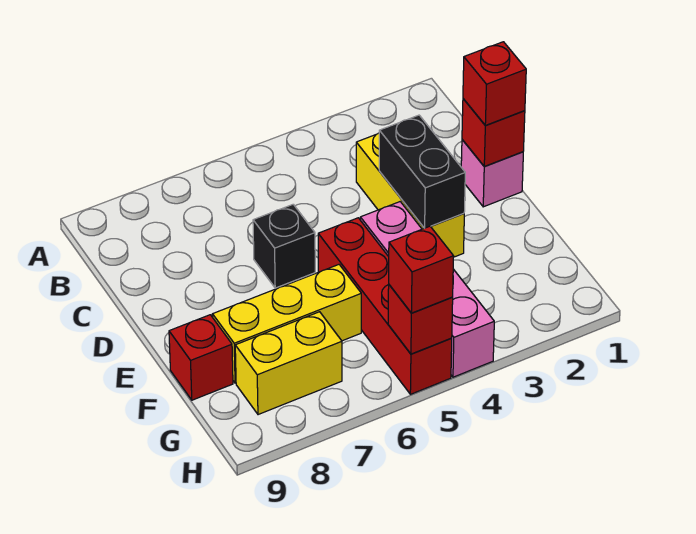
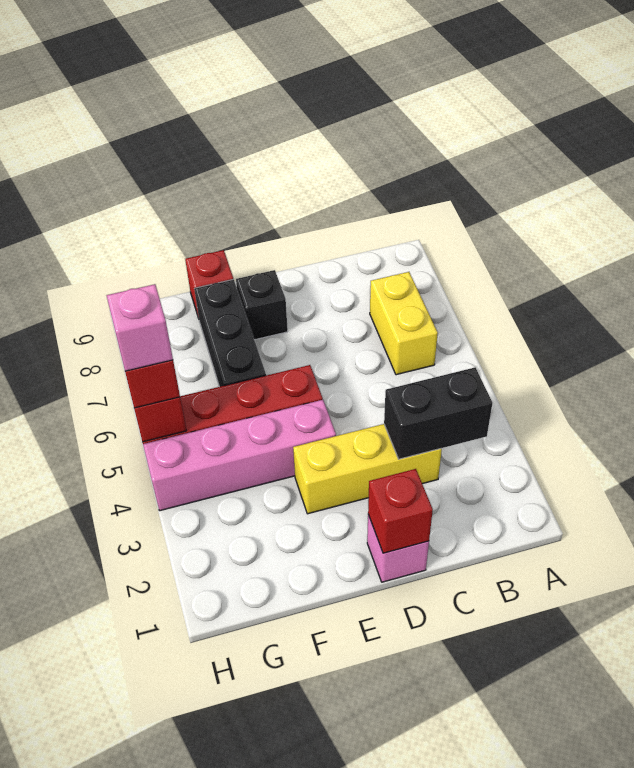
red 1x1 brick [463,42,526,125] -> none
black 1x2 brick [379,115,465,228] -> black 1x2 brick moved to [384,367,493,459]
black 1x1 brick [253,204,315,288] -> black 1x1 brick moved to [236,270,288,340]
yellow 1x3 brick [213,265,361,383] -> black 1x3 brick [194,279,266,387]
yellow 1x2 brick [235,312,342,415] -> yellow 1x2 brick moved to [370,272,438,375]
none -> pink 1x1 brick [107,284,173,371]

